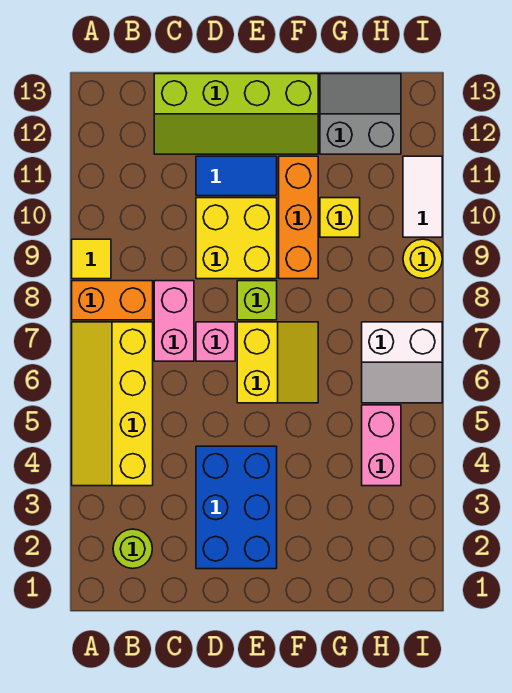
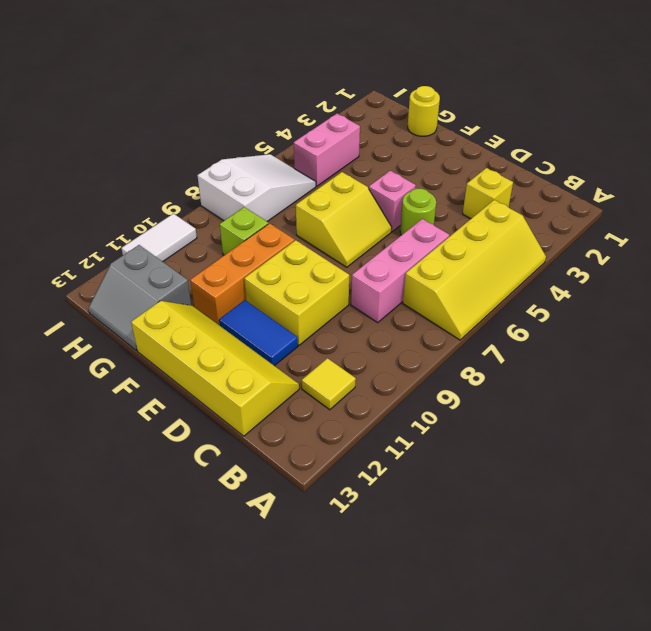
orange 1x2 brick [72,281,153,320] -> none
yellow 1x1 tile [72,239,111,279] -> yellow 1x1 tile moved to [302,358,356,410]
lime 1x1 round brick [113,529,152,569] -> lime 1x1 round brick moved to [400,189,436,235]
pink 1x2 brick [154,281,194,361] -> pink 1x3 brick [351,219,449,323]
lime 2x4 slope [154,74,318,154] -> yellow 2x4 slope [131,301,299,436]
blue 2x3 brick [196,446,277,569] -> none
pink 1x1 brick [196,322,235,361] -> pink 1x1 brick moved to [369,171,416,231]
yellow 2x2 slope [237,322,318,403] -> yellow 2x2 slope turned to [296,172,392,267]
lime 1x1 brick [237,281,277,320] -> lime 1x1 brick moved to [220,207,268,255]
yellow 1x1 brick [320,198,360,237] -> yellow 1x1 brick moved to [463,168,513,219]
white 2x2 slope [362,322,442,403] -> white 2x3 slope [197,154,316,221]
yellow 1x1 round brick [403,239,442,279] -> yellow 1x1 round brick moved to [408,86,440,136]

